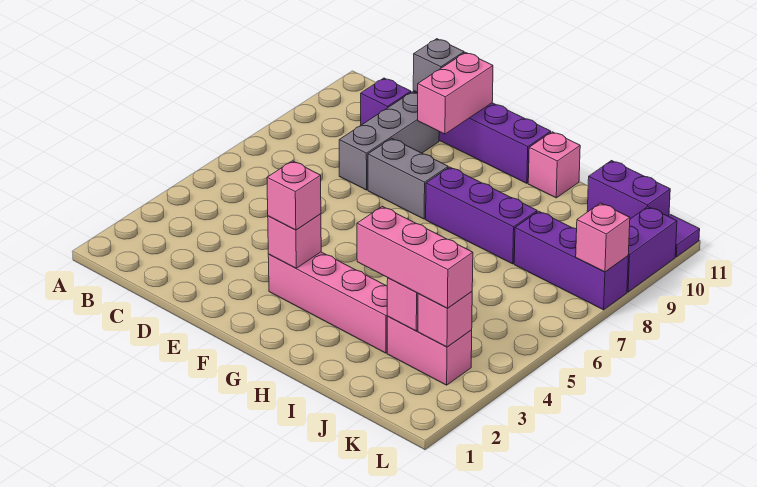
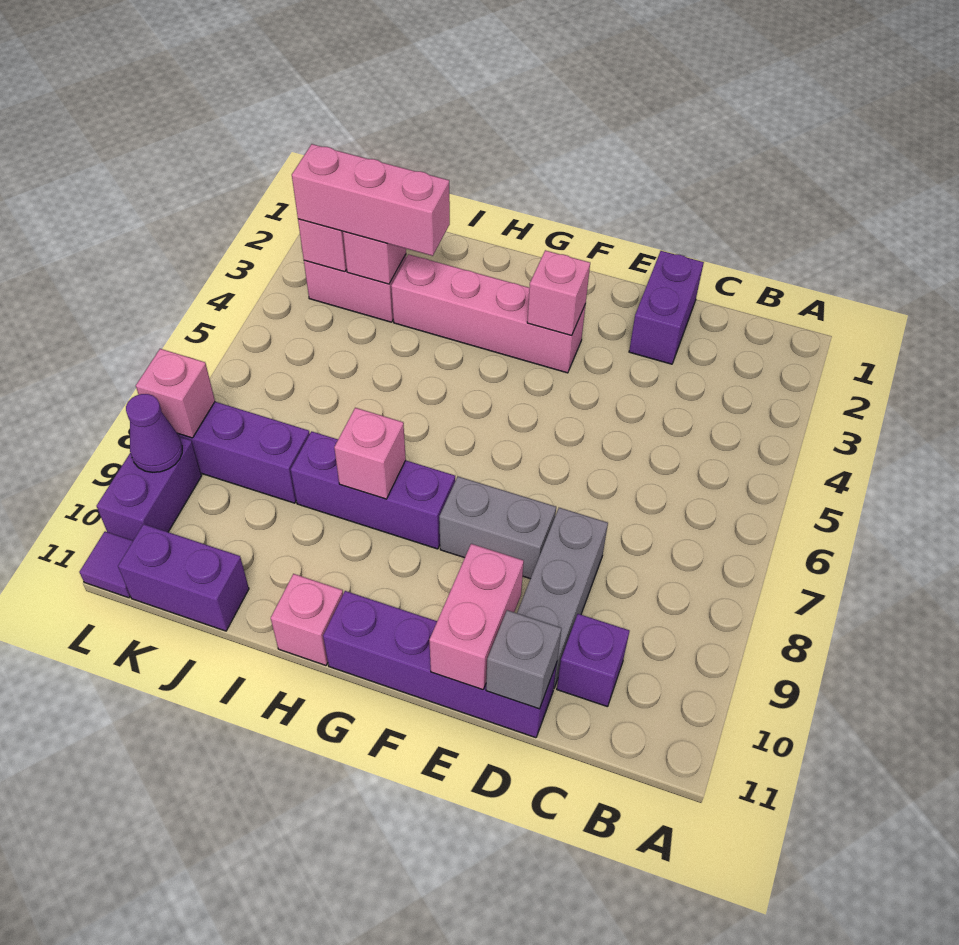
none -> purple 1x2 brick [629,251,704,364]
pink 1x1 brick [267,161,321,230] -> pink 1x1 brick moved to [334,408,406,499]
none -> purple 1x1 cone [126,394,182,472]

